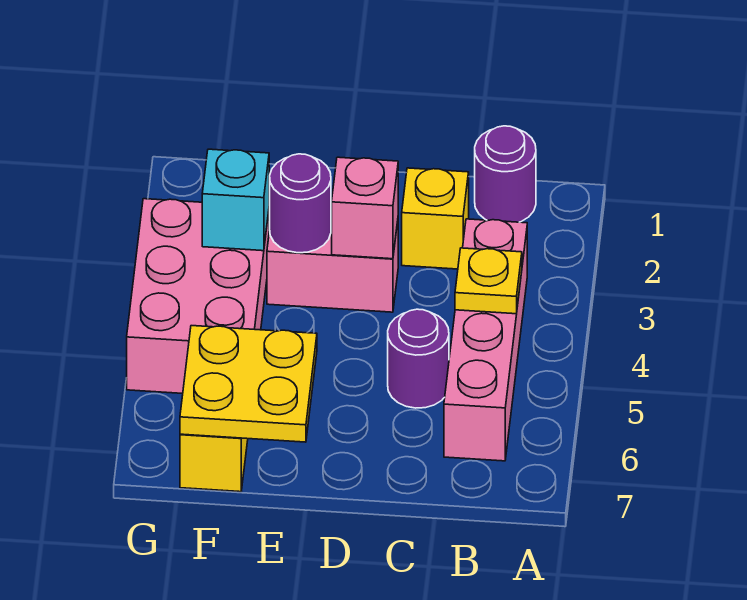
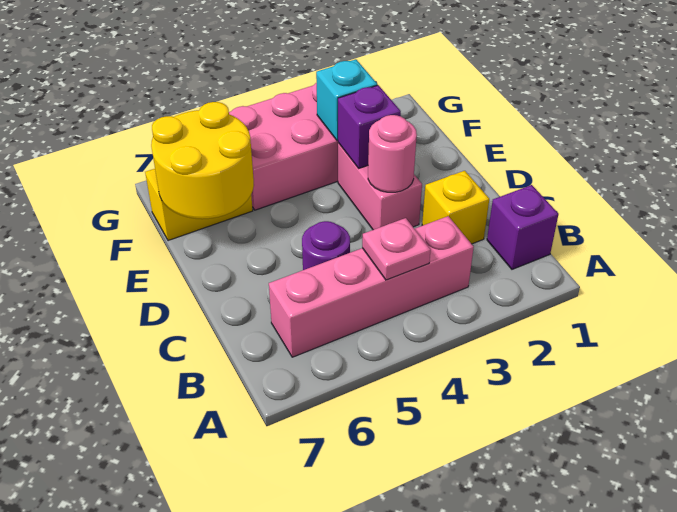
purple 1x1 round brick [475,126,536,222] -> purple 1x1 brick [487,185,558,269]
yellow 1x1 plate [455,248,522,314] -> pink 1x1 plate [362,218,431,280]
pink 1x1 brick [332,157,398,259] -> pink 1x1 round brick [368,115,417,192]
purple 1x1 round brick [270,154,331,253] -> purple 1x1 brick [338,85,401,168]
yellow 2x2 plate [180,326,317,442] -> yellow 2x2 round brick [151,102,254,219]

